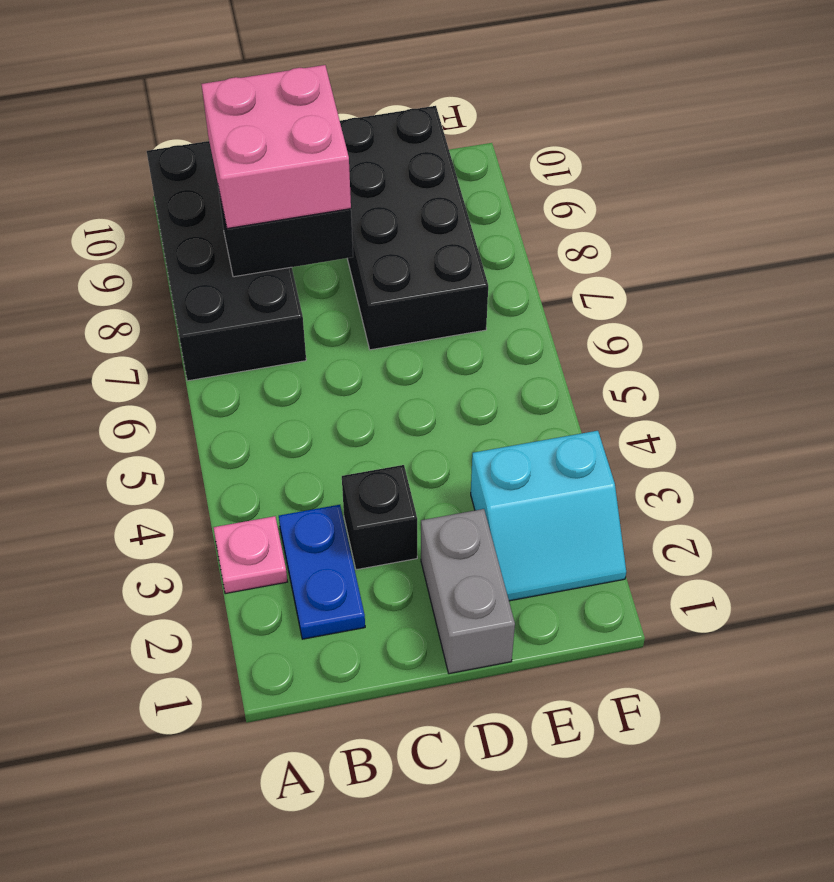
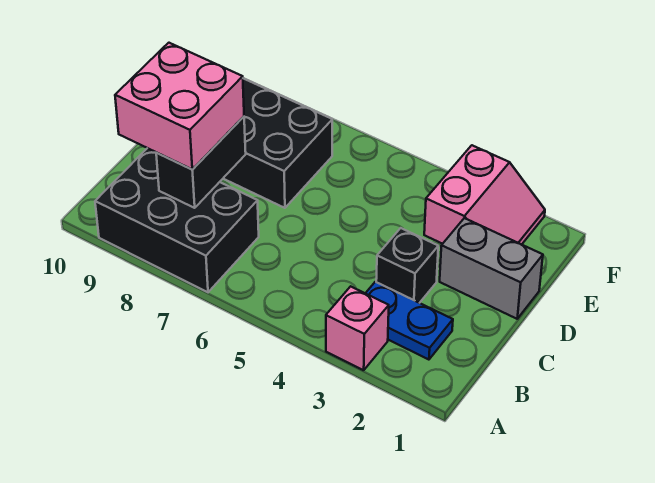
pink 1x1 plate [213,516,287,594] -> pink 1x1 brick [326,286,389,370]
black 2x4 brick [147,141,306,381] -> black 2x3 brick [95,148,259,292]
cyan 2x2 slope [471,431,626,601] -> pink 2x2 slope [424,145,545,245]

